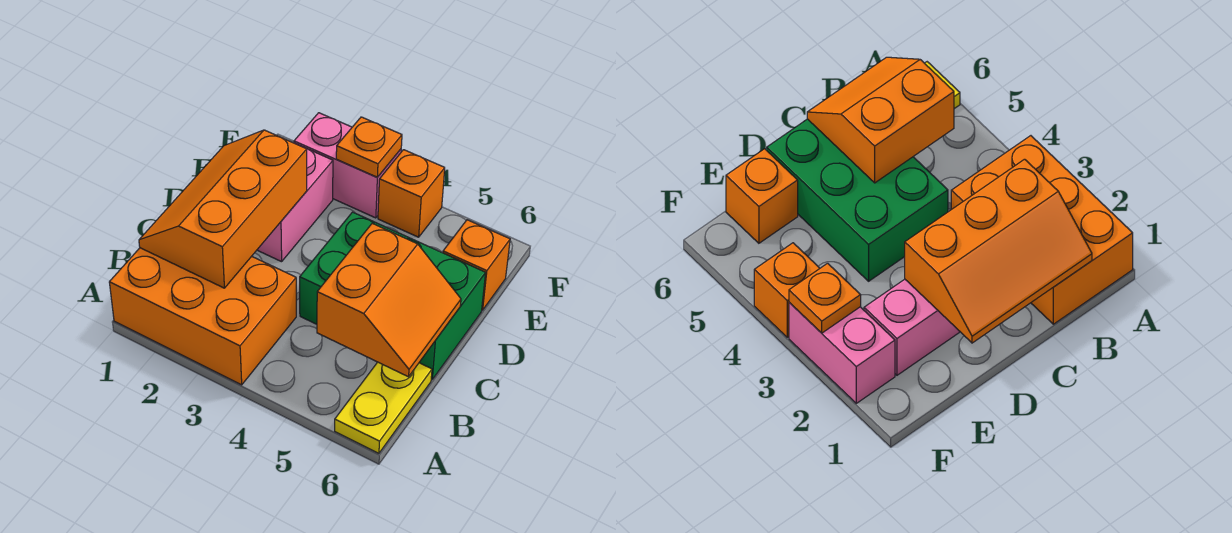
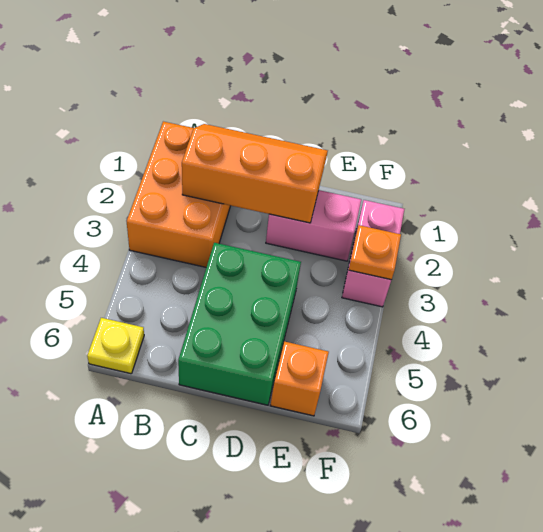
yellow 1x2 plate [335,362,432,453] -> yellow 1x1 plate [87,318,144,374]
orange 2x2 slope [317,223,461,377] -> none
orange 1x1 brick [378,150,445,237] -> none

